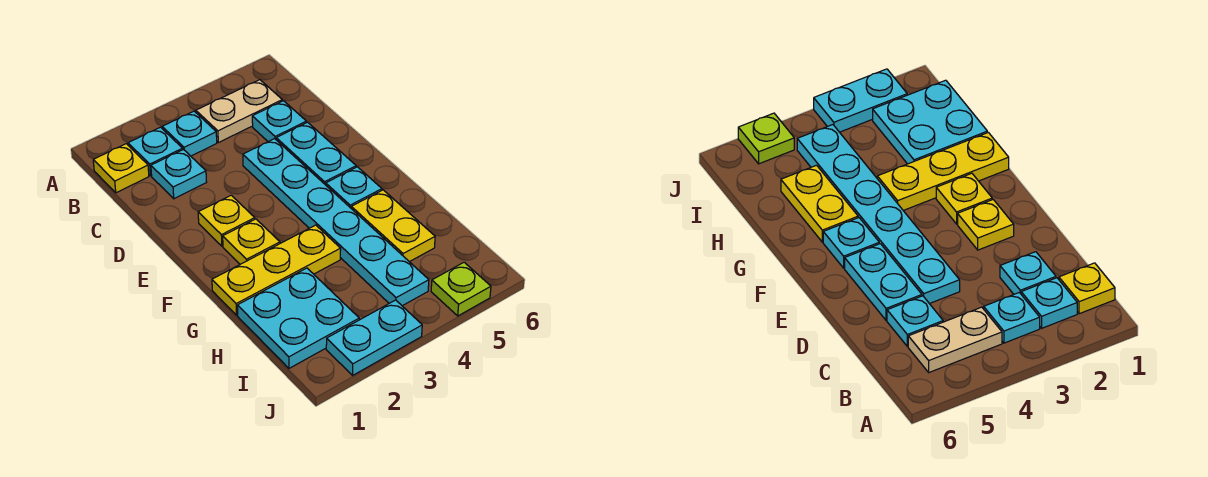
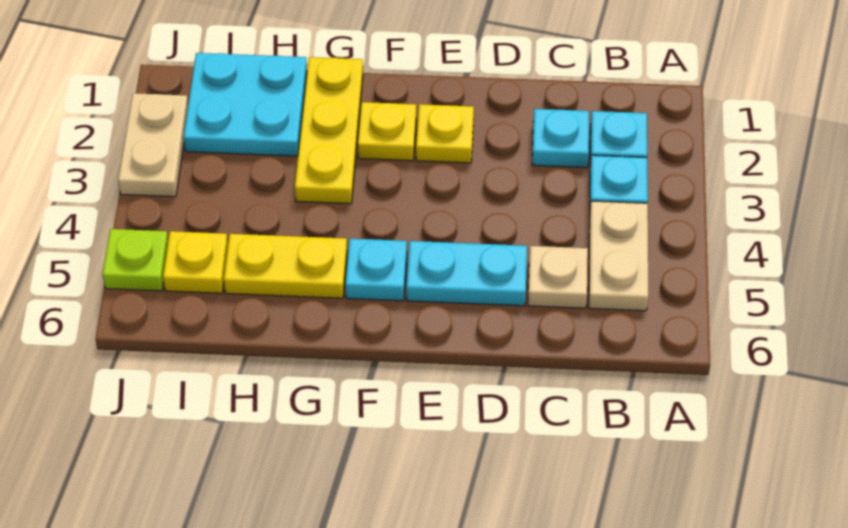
yellow 1x1 plate [93,144,149,193] -> yellow 1x1 plate moved to [163,231,228,293]
cyan 1x1 plate [252,101,306,142] -> tan 1x1 plate [528,246,588,308]
cyan 1x6 plate [243,139,429,306] -> none
cyan 1x2 plate [326,300,422,375] -> tan 1x2 plate [118,93,188,197]

